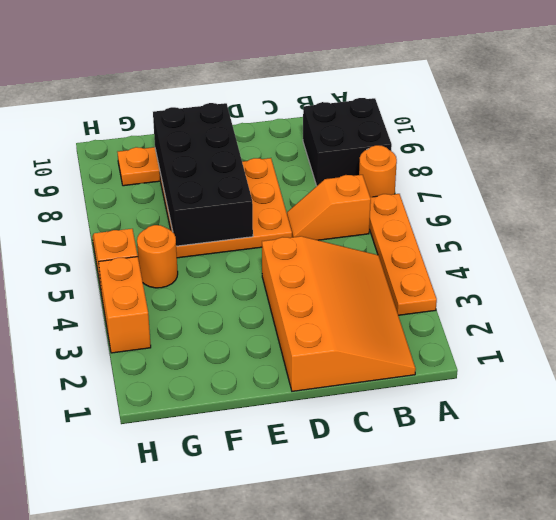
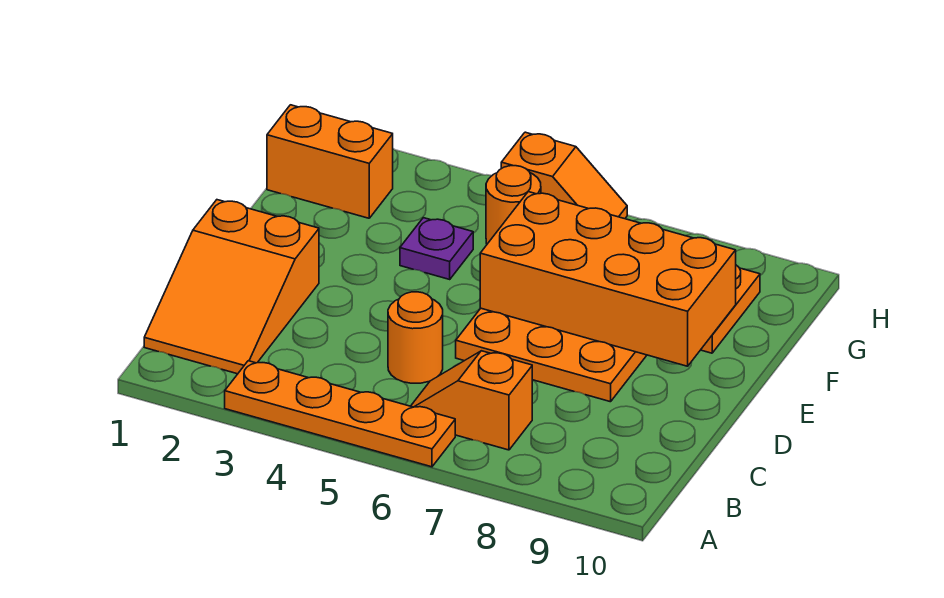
orange 1x1 round brick [359,145,397,197] -> orange 1x1 round brick moved to [388,292,443,383]
black 2x2 brick [303,98,392,186] -> none
orange 3x4 slope [262,236,416,391] -> orange 2x3 slope [144,200,319,374]
orange 1x2 slope [287,175,371,240] -> orange 1x2 slope turned to [411,351,532,450]
black 2x4 brick [153,103,253,246] -> orange 2x4 brick [480,192,736,366]
none -> purple 1x1 plate [400,218,473,279]
orange 1x2 brick [99,257,151,353] -> orange 1x2 brick moved to [267,105,393,218]

